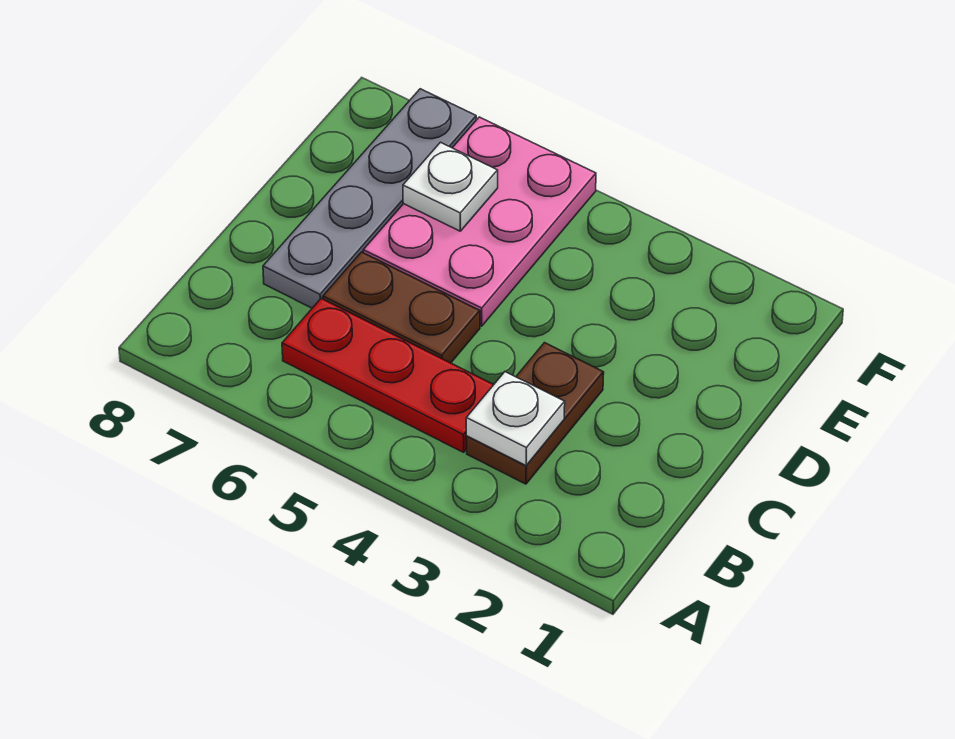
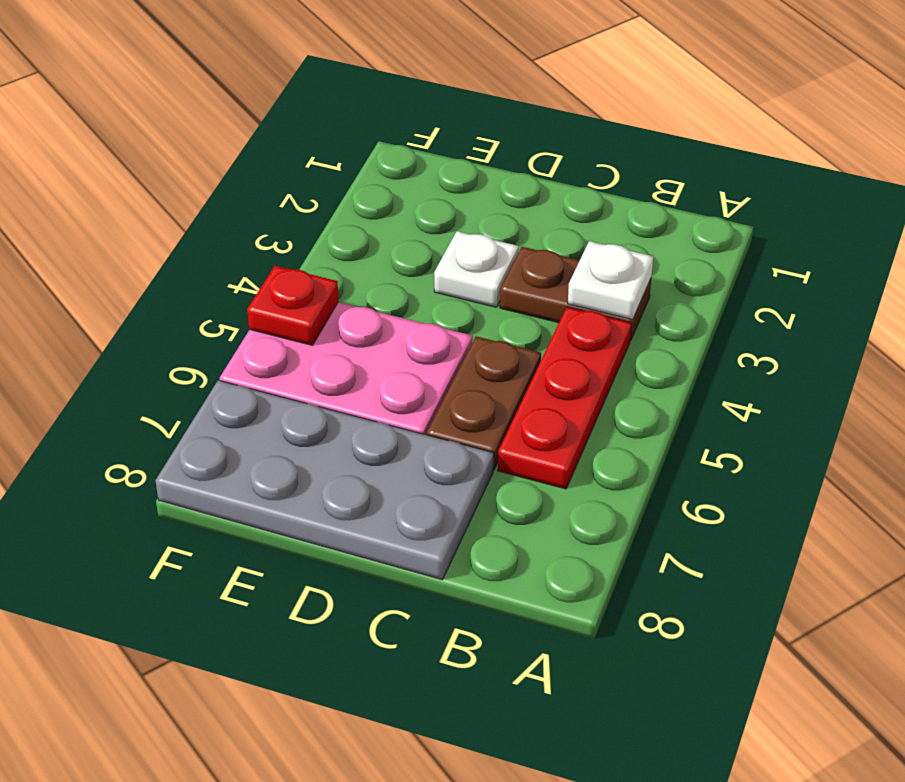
grey 1x4 plate [263,89,476,308] -> grey 2x4 plate [155,380,494,580]
white 1x1 plate [403,142,498,231] -> white 1x1 plate moved to [434,231,519,307]
none -> red 1x1 plate [247,266,339,345]

